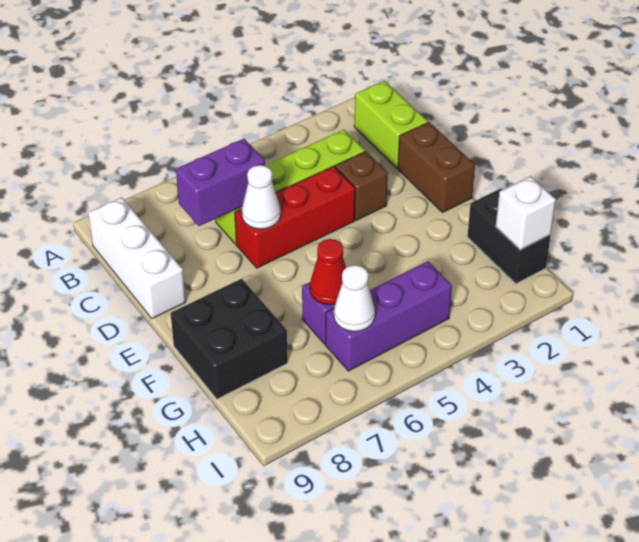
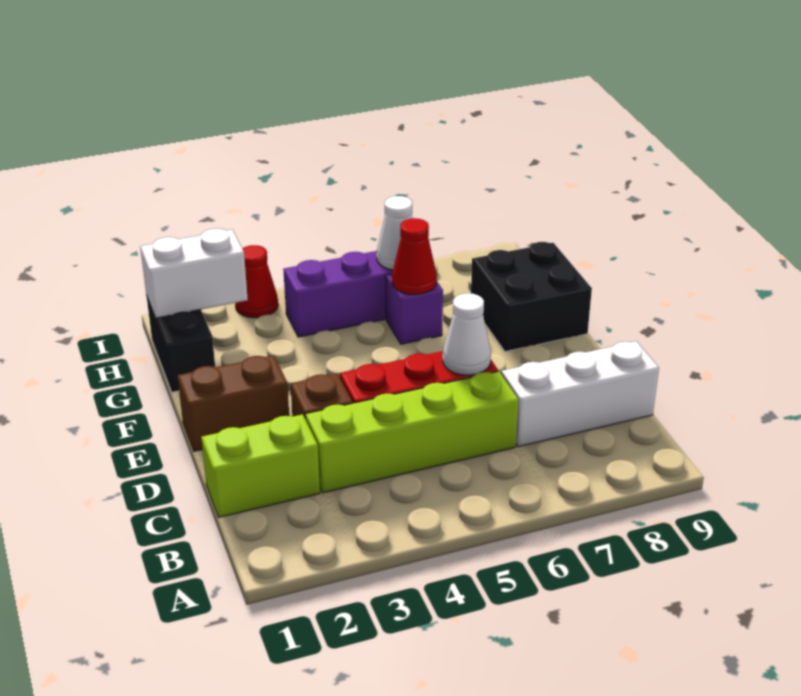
lime 1x2 brick [354,81,428,168] -> lime 1x2 brick turned to [201,414,320,517]
white 1x3 brick [88,197,186,318] -> white 1x3 brick turned to [501,341,659,447]
purple 1x2 brick [176,139,265,226] -> none
brown 1x2 brick [398,122,475,212] -> brown 1x2 brick turned to [177,355,289,451]
white 1x1 brick [496,176,556,250] -> white 1x2 brick [140,228,248,318]
none -> red 1x1 cone [235,245,278,318]

